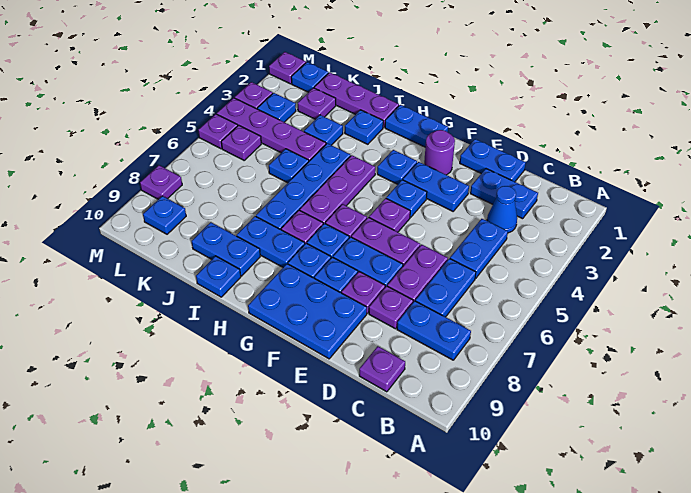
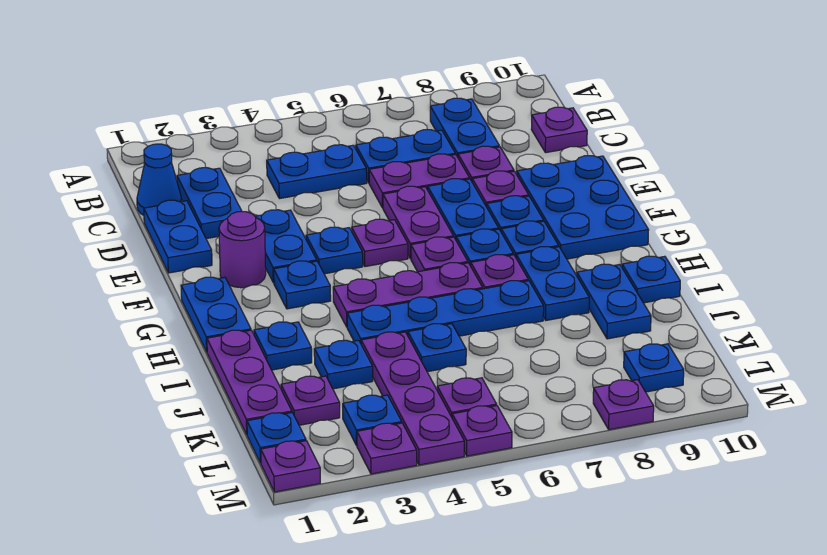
blue 1x1 cone [487,186,517,233] -> blue 1x1 cone moved to [137,144,182,215]

